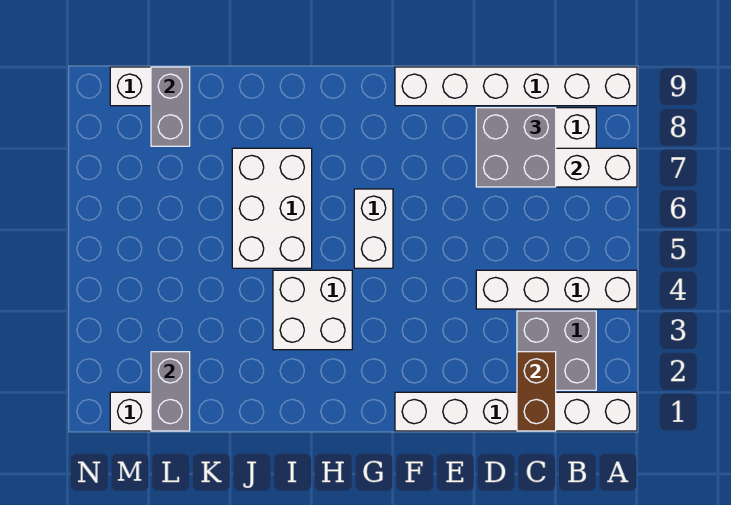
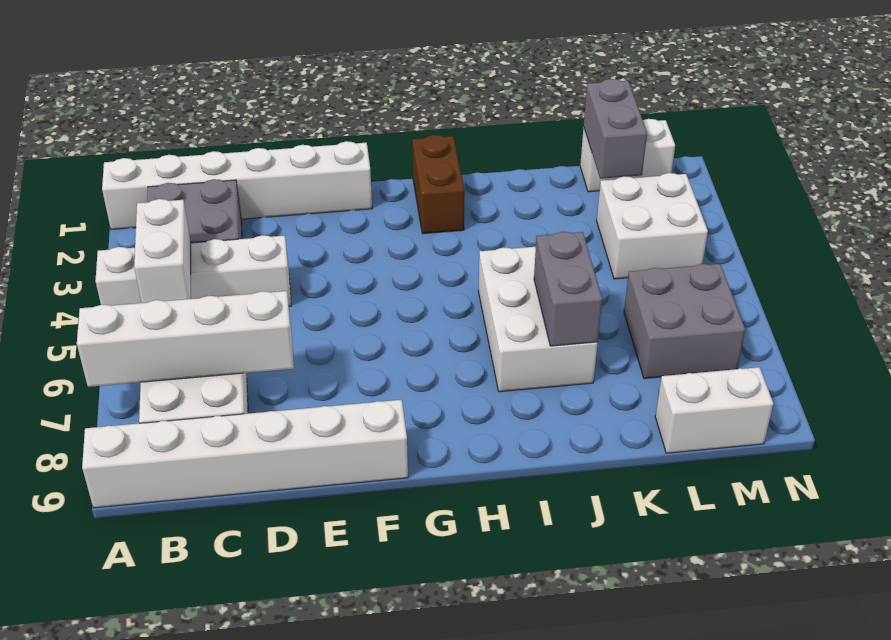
brown 1x2 brick [517,352,556,431] -> brown 1x2 brick moved to [412,135,464,234]
grey 2x2 brick [476,108,556,187] -> grey 2x2 brick moved to [624,264,745,379]
white 1x2 brick [354,189,393,268] -> white 1x2 brick moved to [134,199,191,303]
white 2x2 brick [273,270,352,350] -> white 2x2 brick moved to [597,173,708,279]
grey 1x2 brick [151,67,190,146] -> grey 1x2 brick moved to [534,232,602,346]

